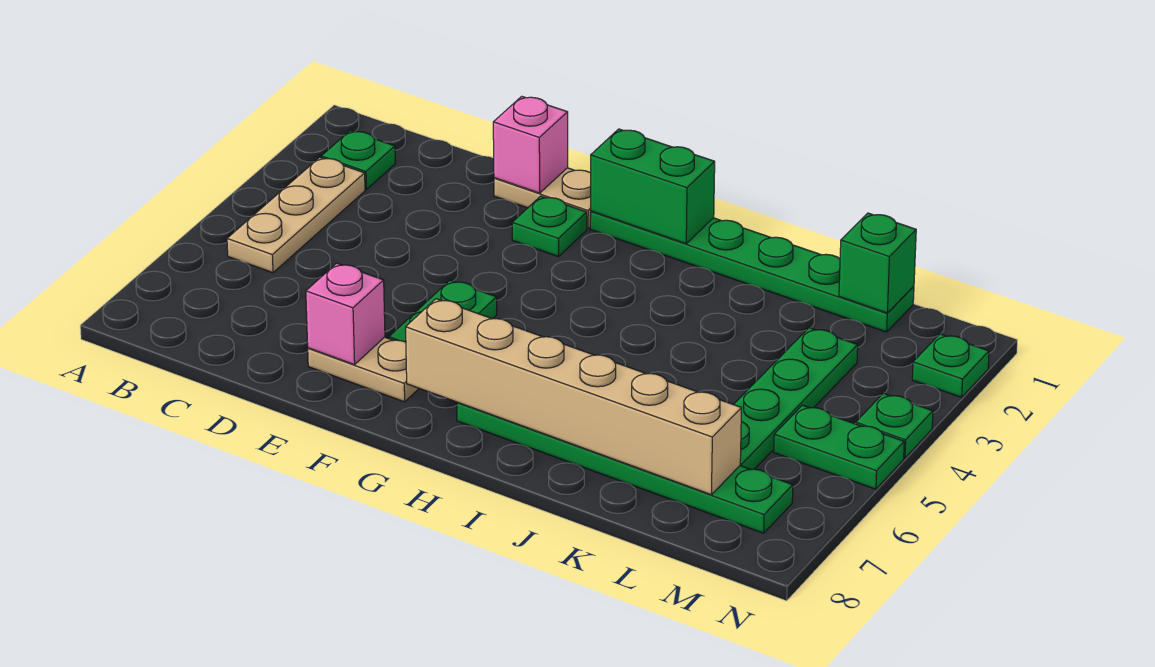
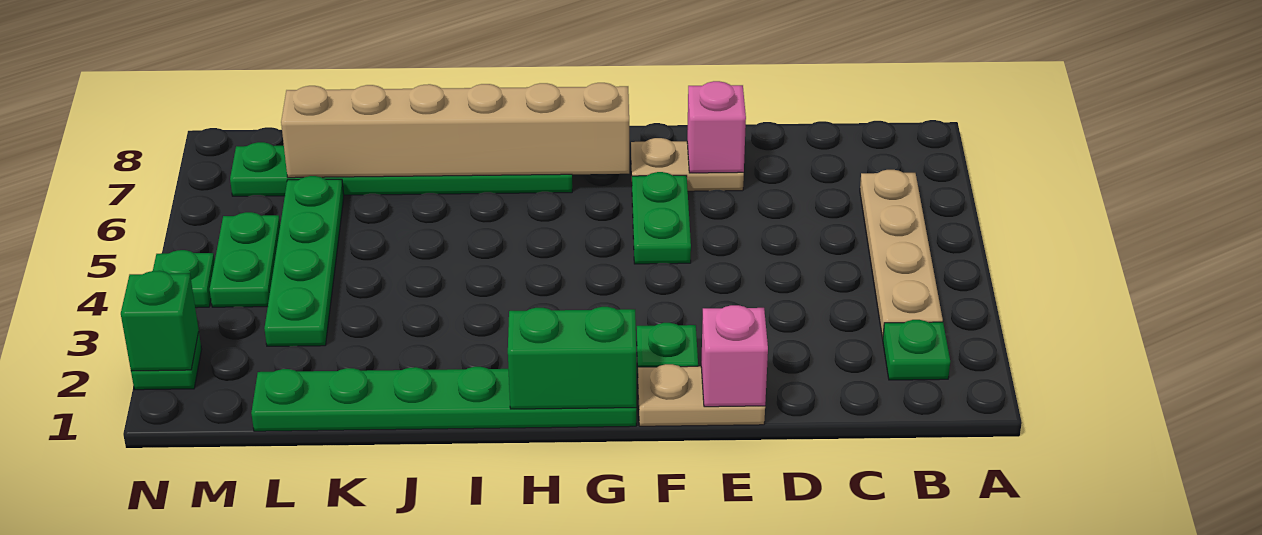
tan 1x3 plate [227,157,365,273] -> tan 1x4 plate [860,170,943,339]
green 1x1 brick [839,213,916,313] -> green 1x1 brick moved to [121,271,199,371]
green 1x2 plate [774,405,904,489] -> green 1x2 plate turned to [210,212,280,307]

